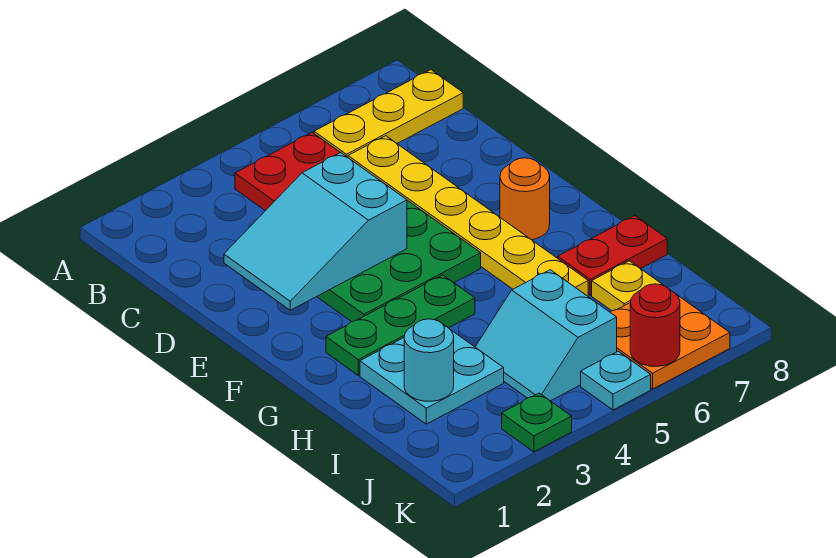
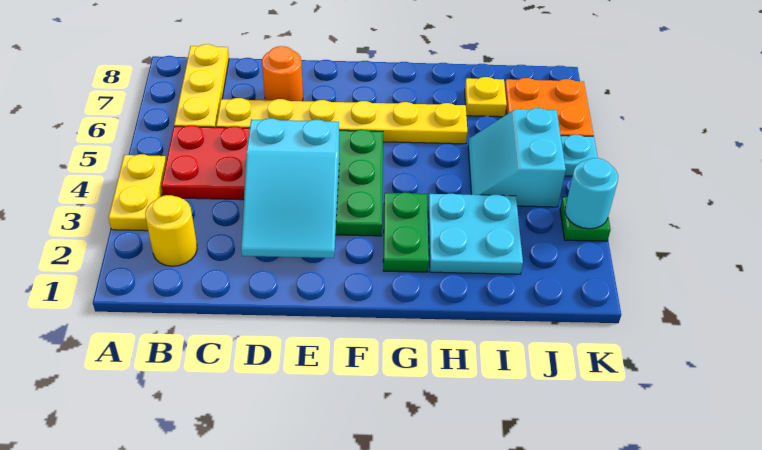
none -> yellow 1x2 plate [108,154,166,231]
none -> yellow 1x1 round brick [145,195,197,266]
orange 1x1 round brick [500,158,550,240] -> orange 1x1 round brick moved to [262,46,303,101]
green 1x3 plate [326,275,475,375] -> green 1x2 plate [383,192,429,272]
red 1x2 plate [558,216,667,295] -> none
cyan 1x1 round brick [404,319,454,401] -> cyan 1x1 round brick moved to [565,158,618,229]
cyan 2x2 slope [475,270,617,401] -> cyan 2x2 slope turned to [468,108,566,207]
red 1x1 round brick [630,284,680,366] -> none

